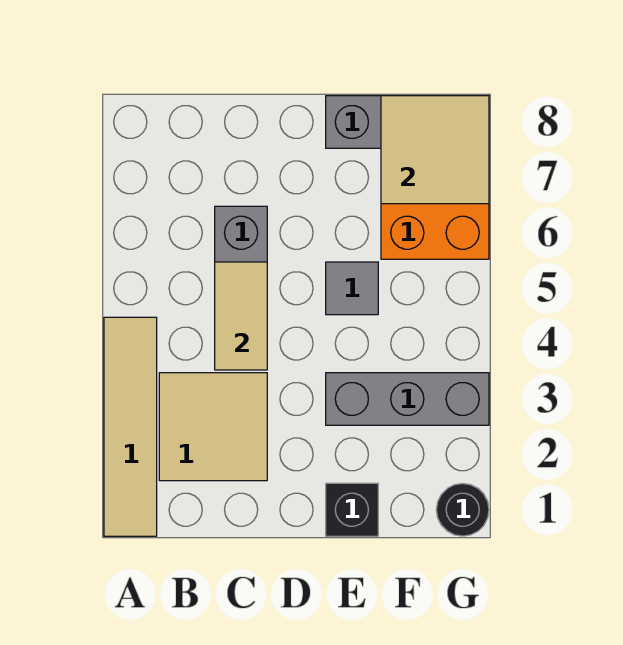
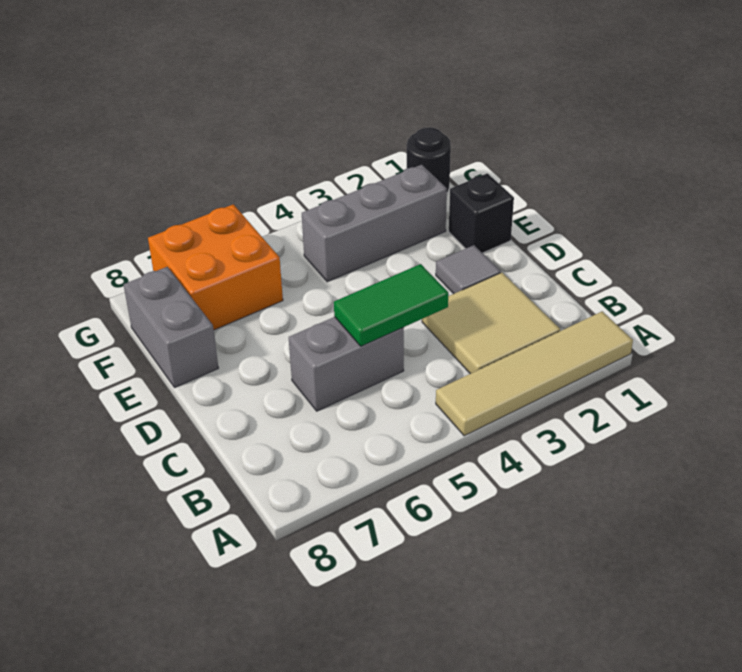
tan 1x2 tile [215,262,267,370] -> green 1x2 tile [334,264,448,346]
grey 1x3 brick [326,373,489,425] -> grey 1x3 brick turned to [302,165,447,282]
grey 1x1 tile [326,262,378,315] -> grey 1x1 tile moved to [436,245,501,294]
tan 2x2 tile [381,96,489,204] -> none

